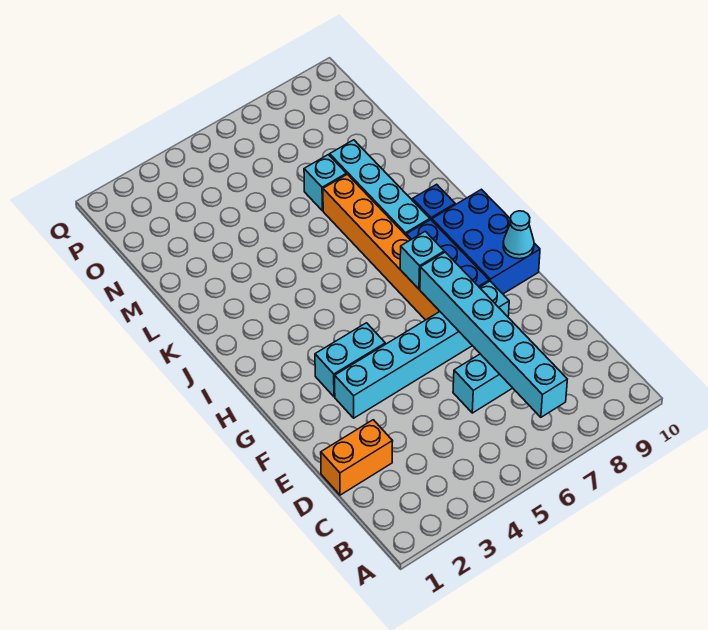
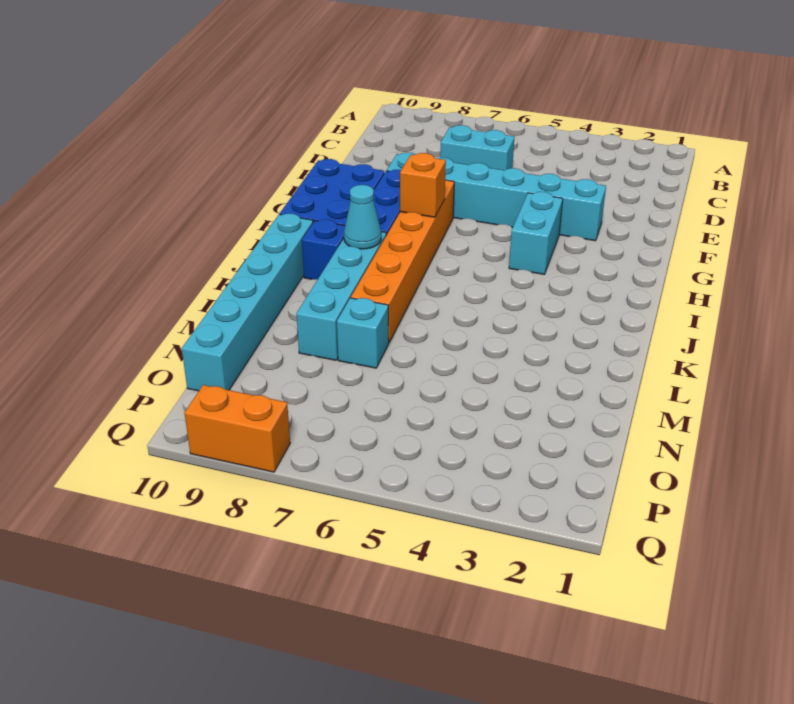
cyan 1x6 brick [420,252,567,417] -> cyan 1x6 brick moved to [182,214,313,391]
orange 1x2 brick [321,420,393,495] -> orange 1x2 brick moved to [185,385,290,472]
cyan 1x2 brick [315,323,385,397] -> cyan 1x2 brick turned to [509,192,563,274]
cyan 1x1 cone [503,211,534,259] -> cyan 1x1 cone moved to [344,185,381,249]
cyan 1x1 brick [400,231,444,289] -> orange 1x1 brick [400,153,446,217]

